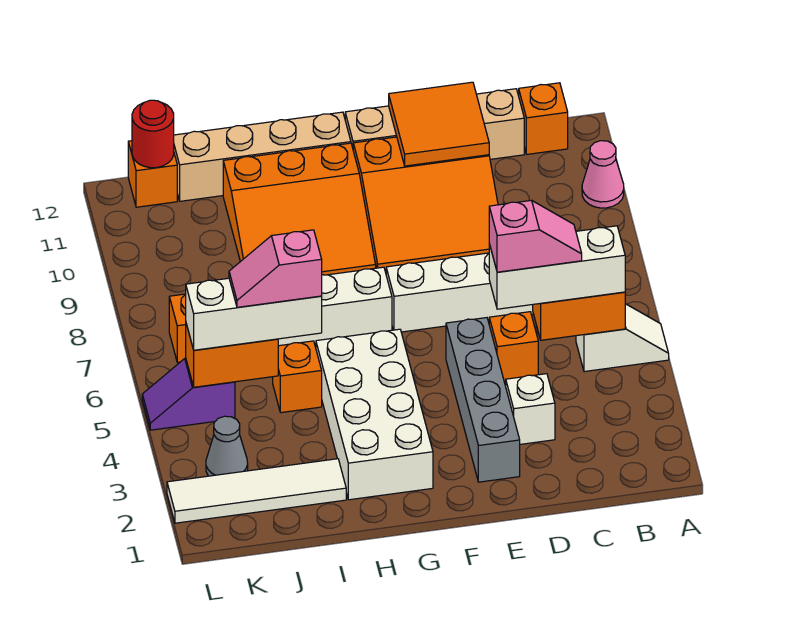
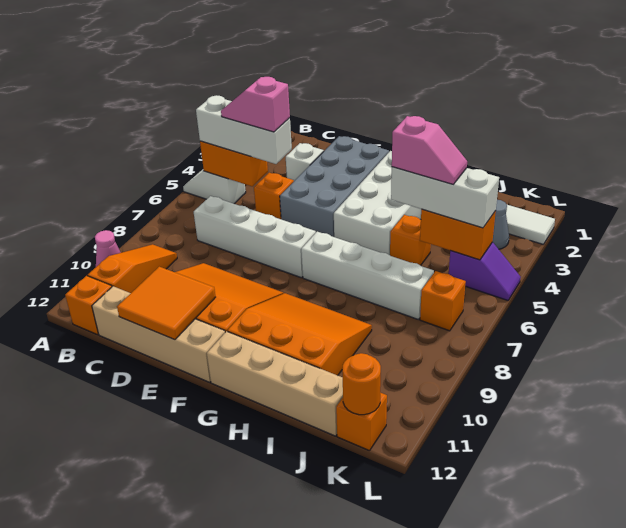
none -> orange 1x3 slope [88,244,177,293]
grey 1x4 brick [446,318,520,482] -> grey 2x4 brick [280,136,389,237]
red 1x1 round brick [132,100,174,168] -> orange 1x1 round brick [342,353,381,415]

